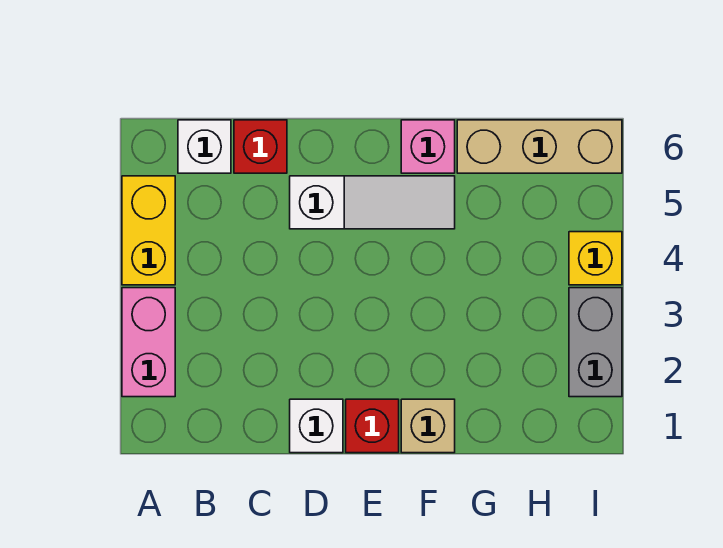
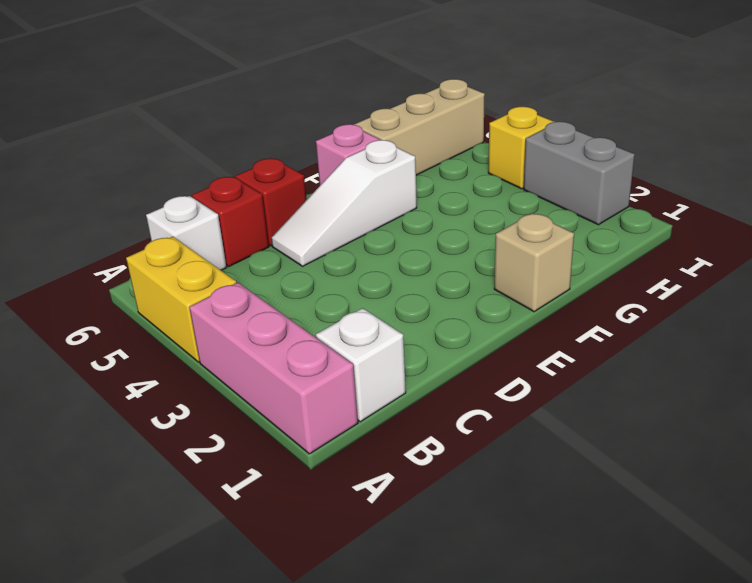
pink 1x2 brick [122,288,175,397] -> pink 1x3 brick [189,283,358,454]
white 1x1 brick [290,399,343,453] -> white 1x1 brick moved to [316,308,406,422]
white 1x3 slope [290,176,455,229] -> white 1x3 slope turned to [271,140,417,266]
red 1x1 brick [346,399,399,453] -> red 1x1 brick moved to [235,158,307,246]

